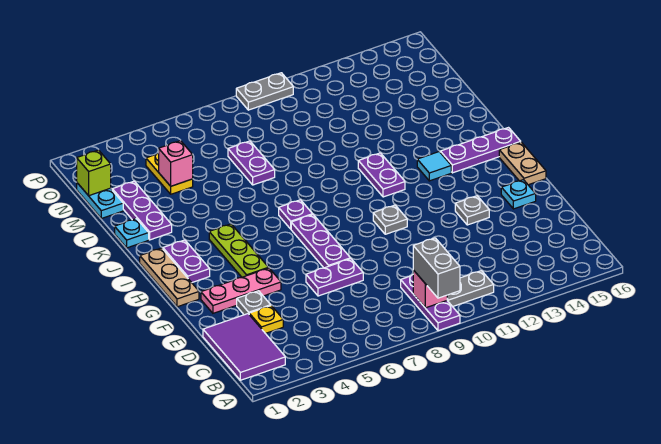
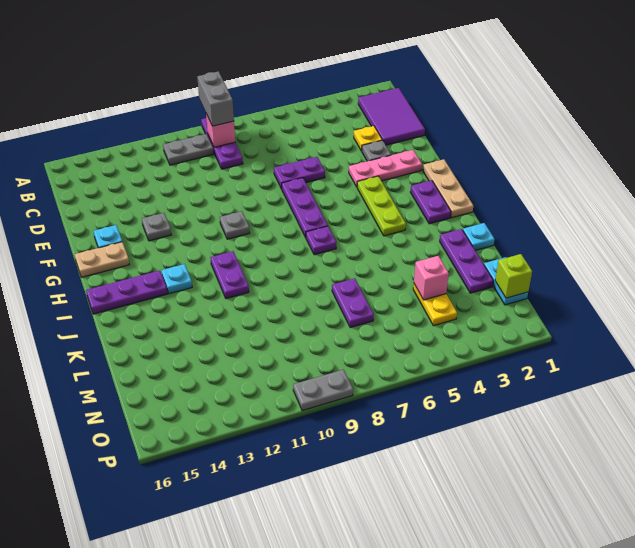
tan 1x2 plate [499,142,546,185] -> tan 1x2 plate turned to [74,242,130,277]
cyan 1x1 tile [417,152,451,181] -> cyan 1x1 plate [161,264,192,294]

